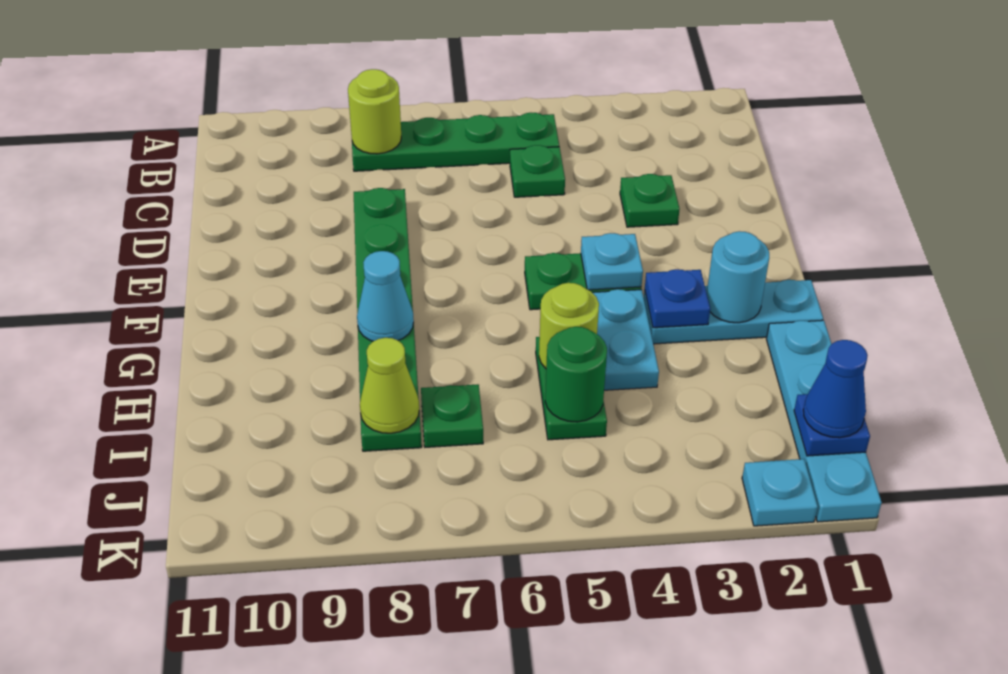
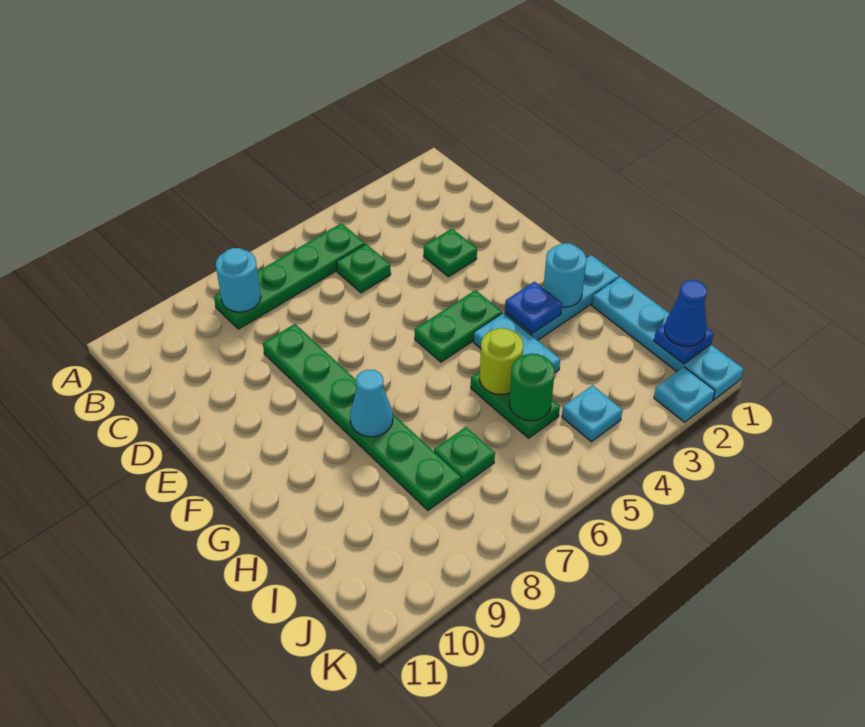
lime 1x1 round brick [348,69,401,154] -> cyan 1x1 round brick [216,248,261,312]
cyan 1x1 plate [581,233,643,290] -> cyan 1x1 plate moved to [562,385,622,442]
lime 1x1 cone [360,338,419,433] -> none

